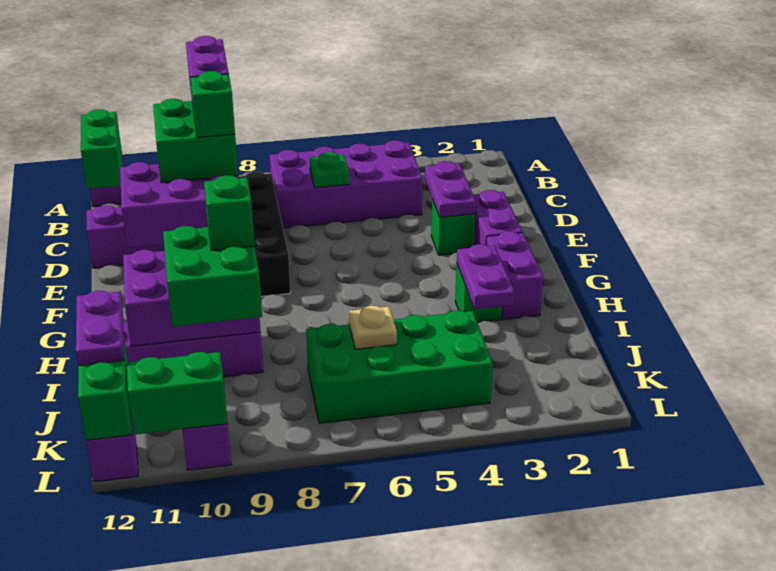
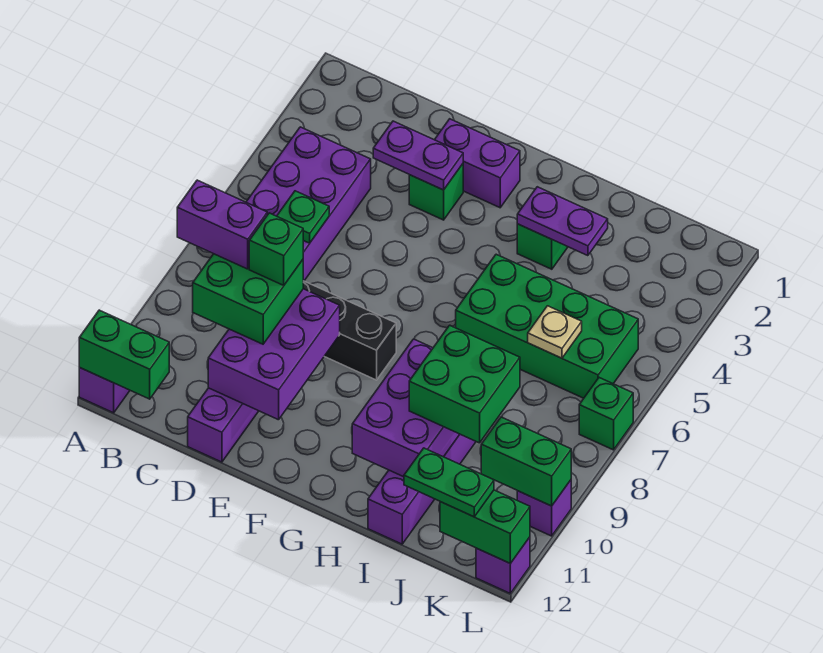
purple 1x2 brick [486,231,543,320] -> none
green 1x1 brick [204,175,255,250] -> green 1x1 brick moved to [579,378,633,450]
green 2x4 brick [306,310,493,423] -> green 2x4 brick turned to [456,254,638,398]
purple 1x2 plate [76,291,124,366] -> green 1x2 plate [404,448,494,517]
green 1x2 brick [127,352,228,435] -> green 1x2 brick turned to [481,417,571,506]

